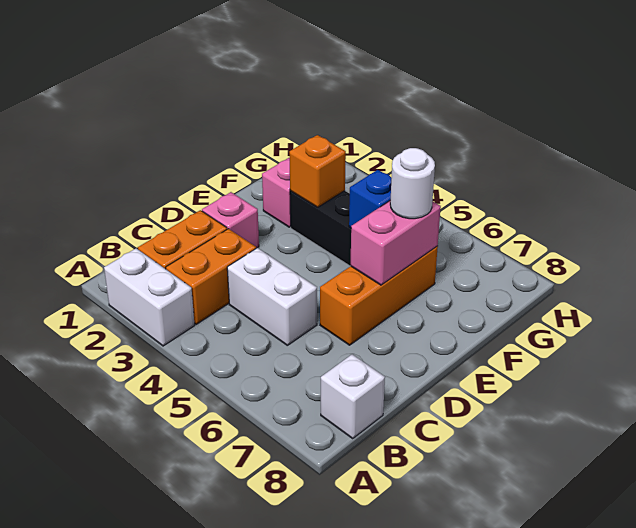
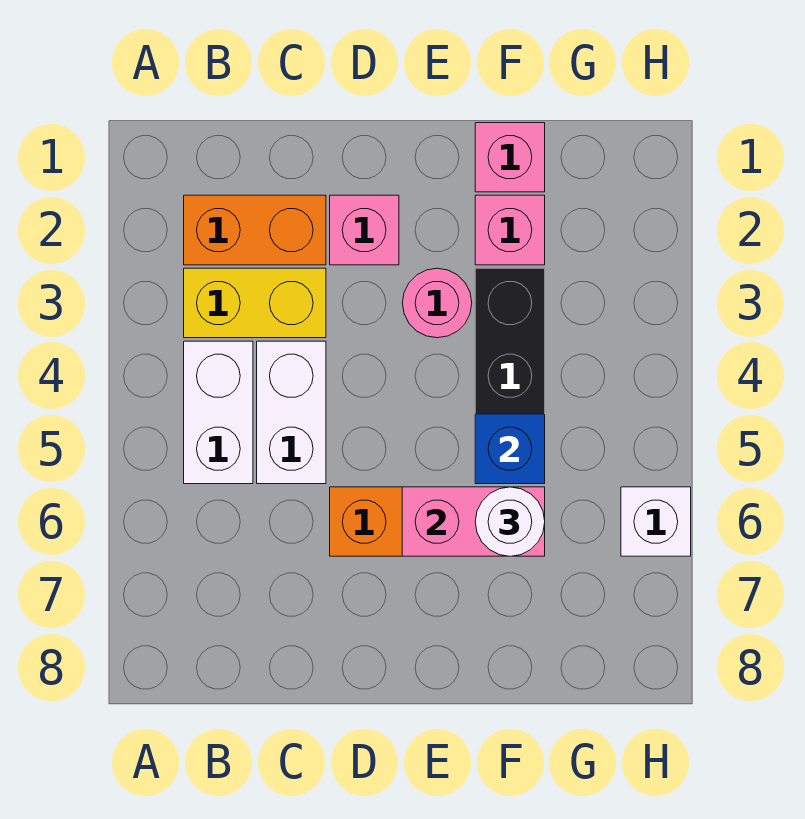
white 1x2 brick [104,248,195,346] -> white 1x2 brick moved to [184,341,253,484]
orange 1x2 brick [166,229,256,324] -> yellow 1x2 brick [184,268,326,338]
white 1x1 brick [321,354,385,438] -> white 1x1 brick moved to [621,487,691,556]
none -> pink 1x1 round brick [403,268,472,338]
none -> pink 1x1 brick [475,123,545,192]
orange 1x1 brick [289,135,346,207] -> none

